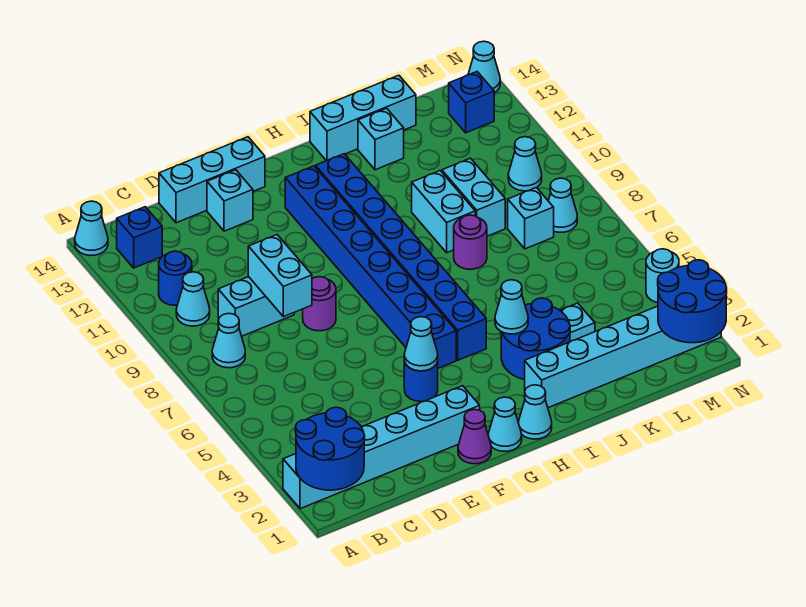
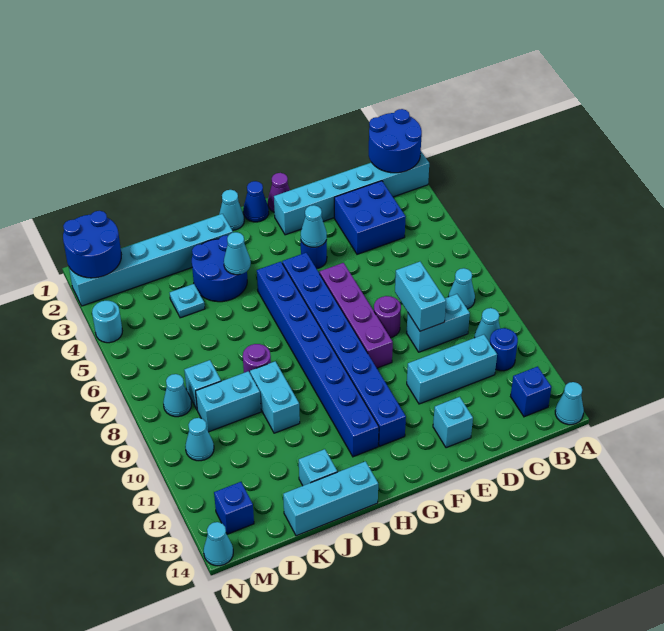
none -> blue 2x2 brick [334,181,406,254]
cyan 1x3 brick [159,137,265,223] -> cyan 1x3 brick moved to [407,335,497,404]
none -> purple 1x4 brick [319,263,393,368]
cyan 1x1 cone [488,397,522,451] -> blue 1x1 cone [243,181,269,222]
cyan 1x2 brick [442,158,505,236] -> cyan 1x2 brick turned to [196,371,261,432]

